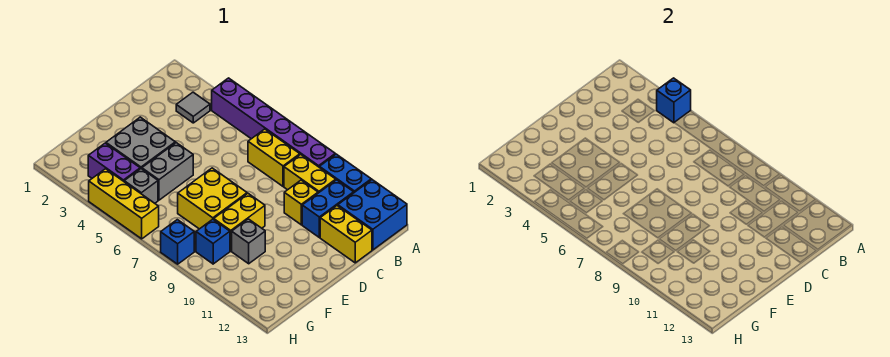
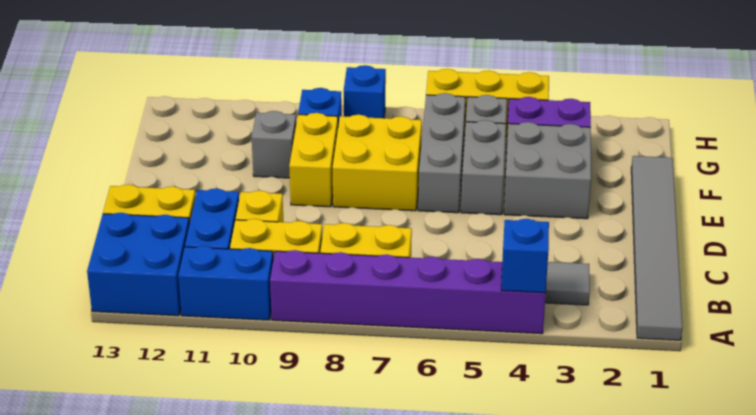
none -> grey 1x6 tile [631,156,683,340]
none -> grey 1x3 brick [418,93,465,213]

